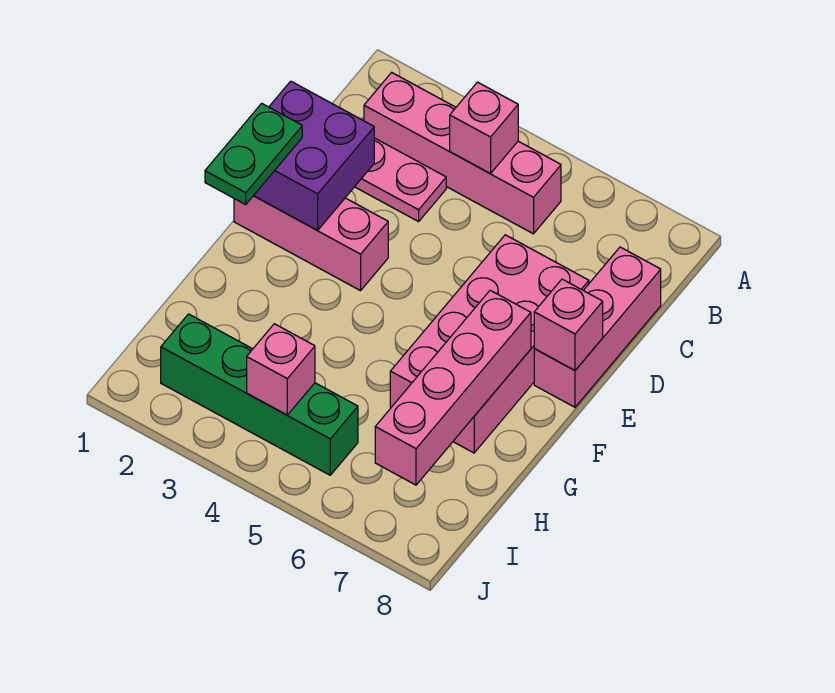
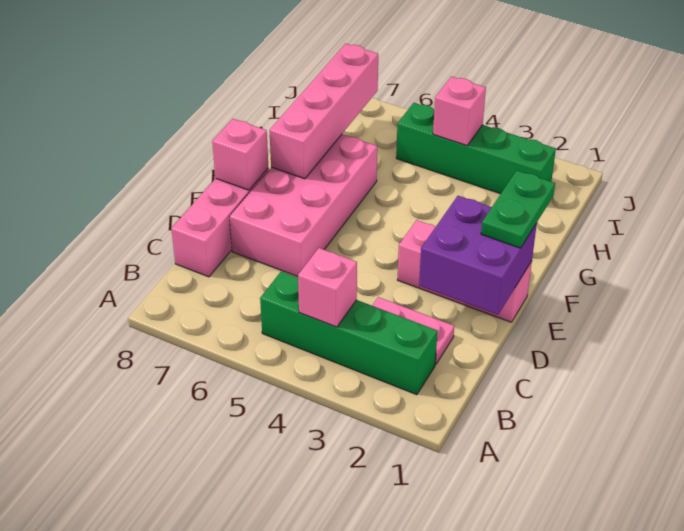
pink 1x4 brick [364,72,561,234] -> green 1x4 brick [260,272,438,395]

